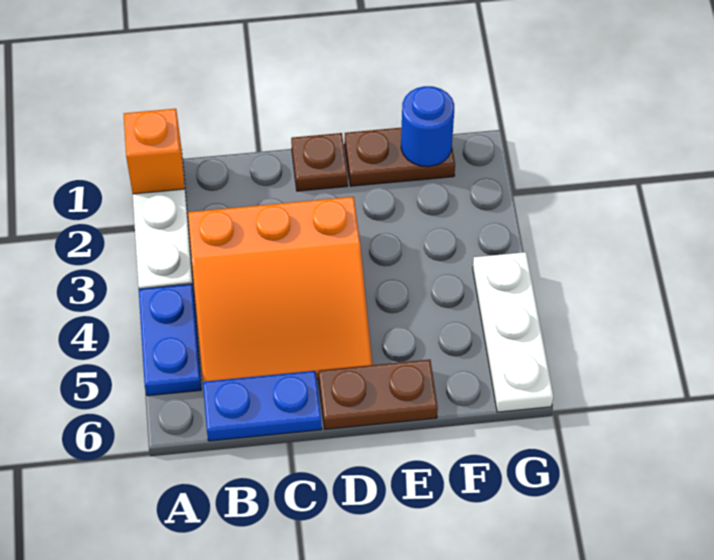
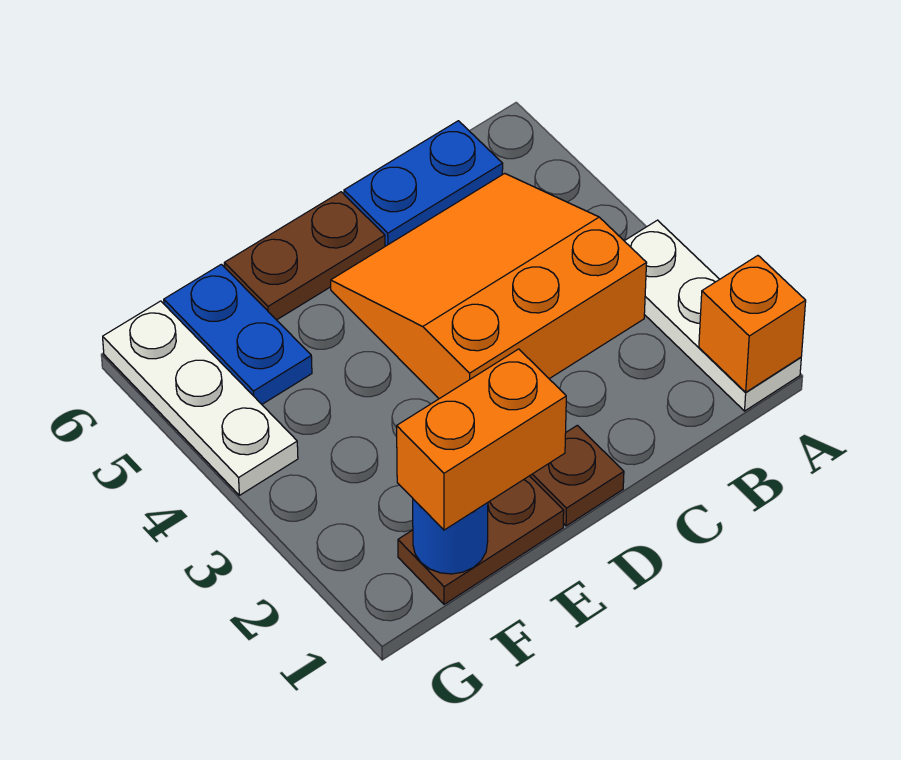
blue 1x2 plate [139,284,201,396] -> blue 1x2 plate moved to [164,264,312,404]
none -> orange 1x2 brick [397,349,566,530]

